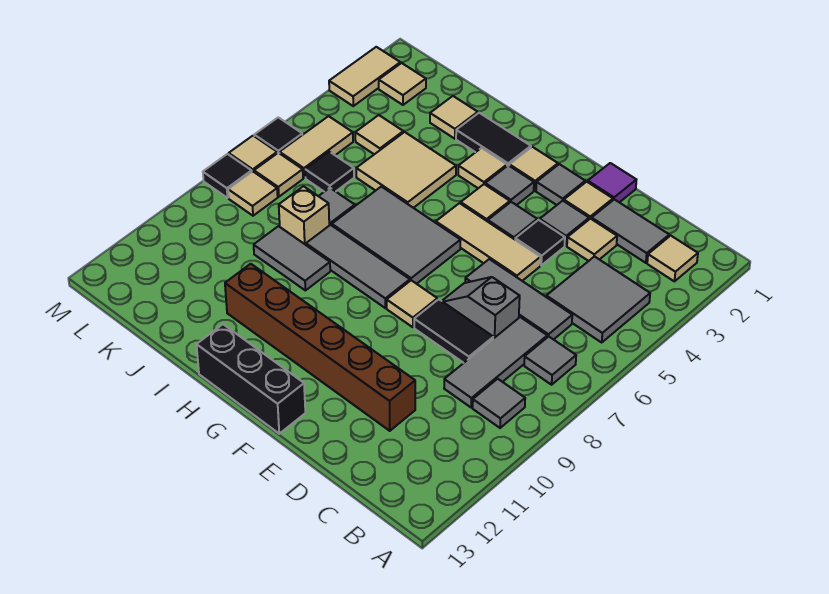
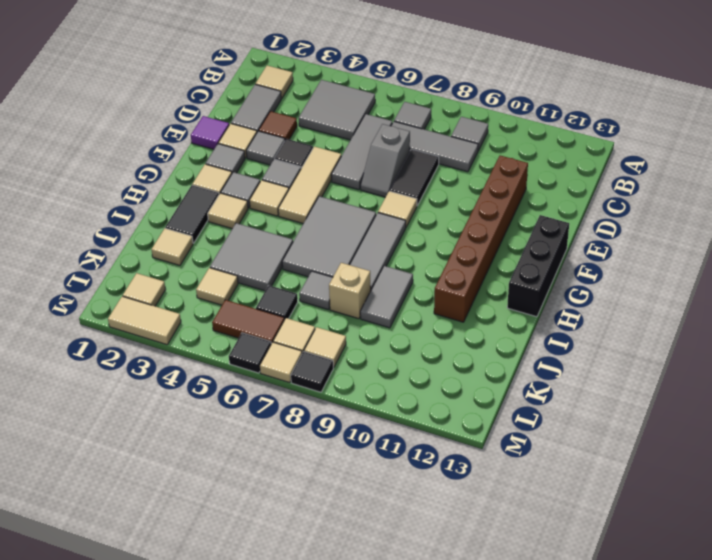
tan 1x1 tile [567,218,617,261] -> brown 1x1 tile [259,111,297,139]
tan 2x2 tile [356,132,456,208] -> grey 2x2 tile [210,223,293,291]
tan 1x2 tile [280,116,353,178] -> brown 1x2 tile [212,300,284,344]

